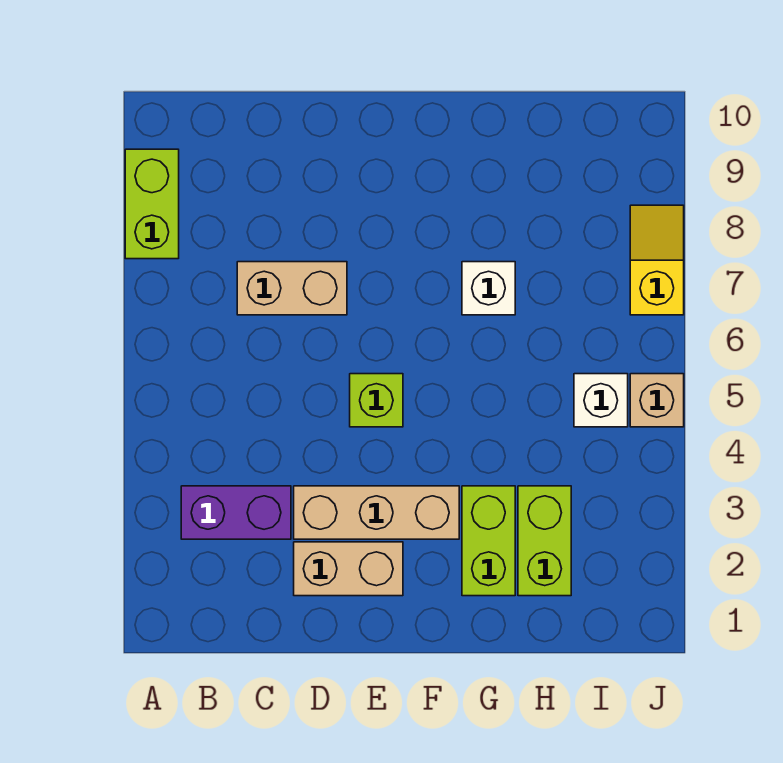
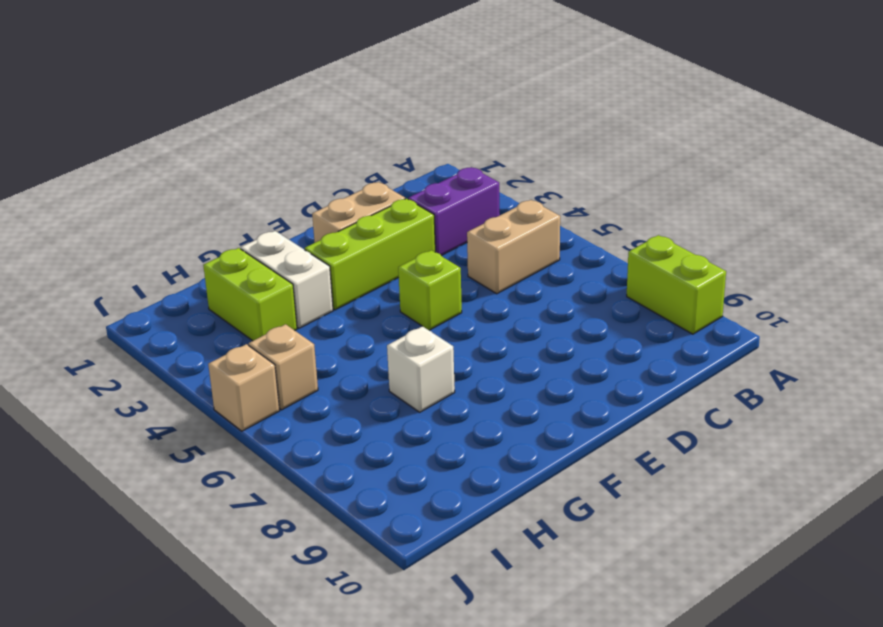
tan 1x2 brick [237,262,347,315] -> tan 1x2 brick moved to [467,200,560,294]
tan 1x3 brick [294,486,459,539] -> lime 1x3 brick [305,199,435,310]
lime 1x2 brick [462,486,515,596] -> white 1x2 brick [241,231,333,328]
white 1x1 brick [574,374,628,427] -> tan 1x1 brick [249,324,318,410]
yellow 1x2 slope [630,205,684,315] -> none

